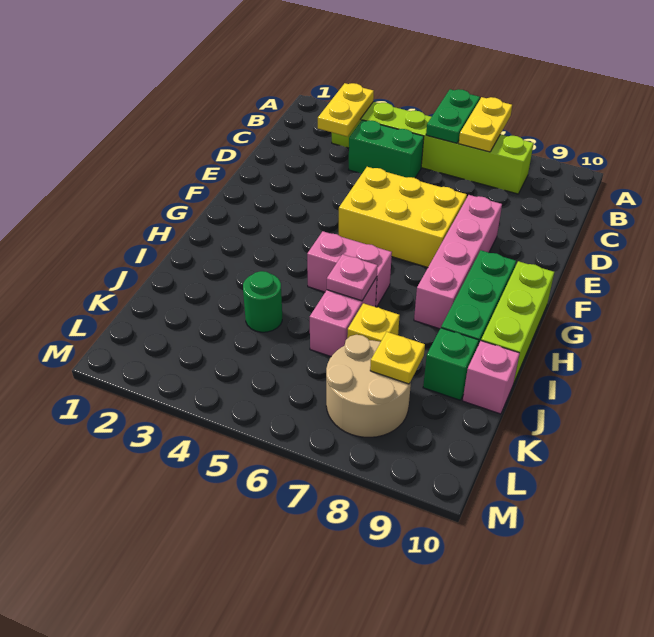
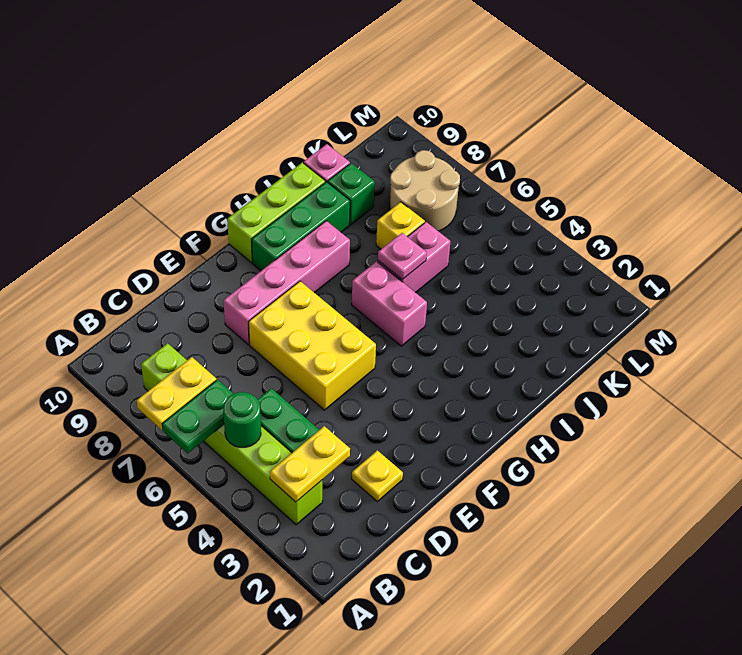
green 1x1 round brick [243,271,282,332] -> green 1x1 round brick moved to [223,392,261,447]
yellow 1x1 plate [370,332,425,384] -> yellow 1x1 plate moved to [352,450,403,501]

